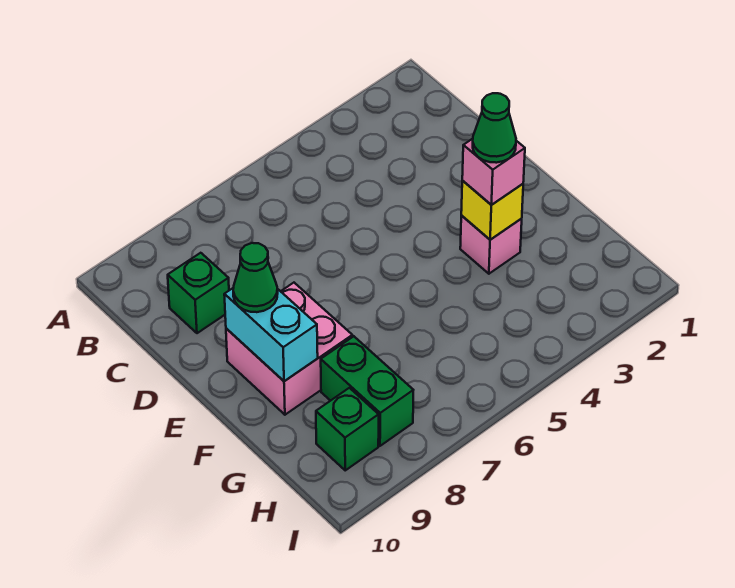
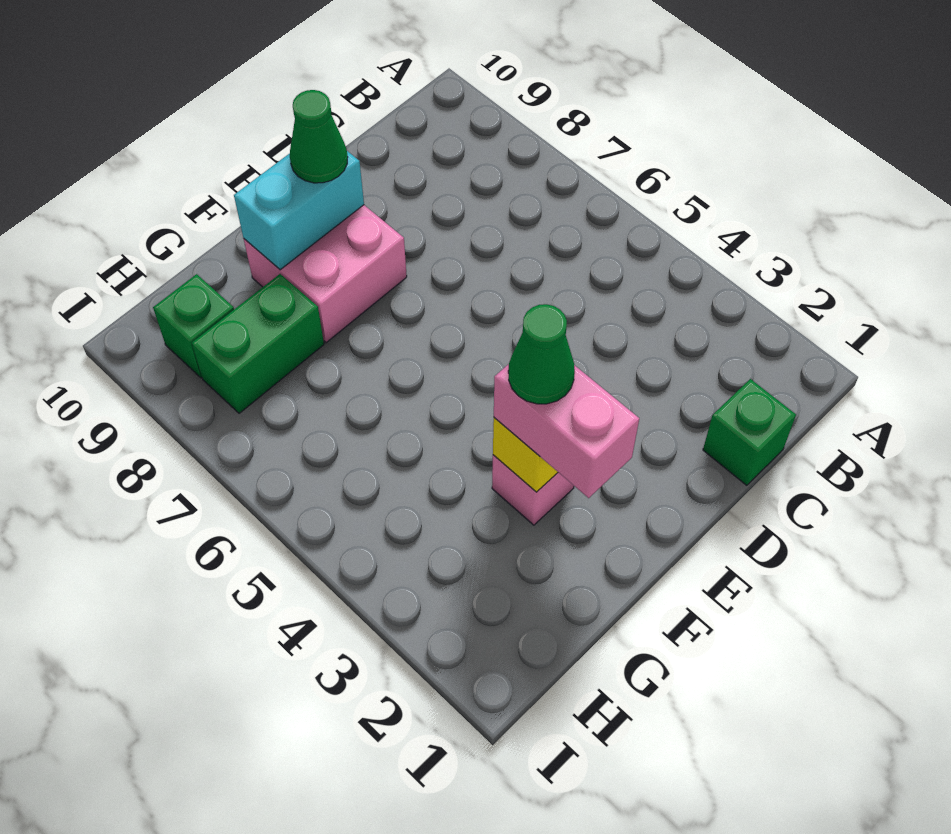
green 1x1 brick [168,253,229,333] -> green 1x1 brick moved to [703,379,796,485]
pink 1x1 brick [462,139,525,205] -> pink 1x2 brick [494,364,639,498]

